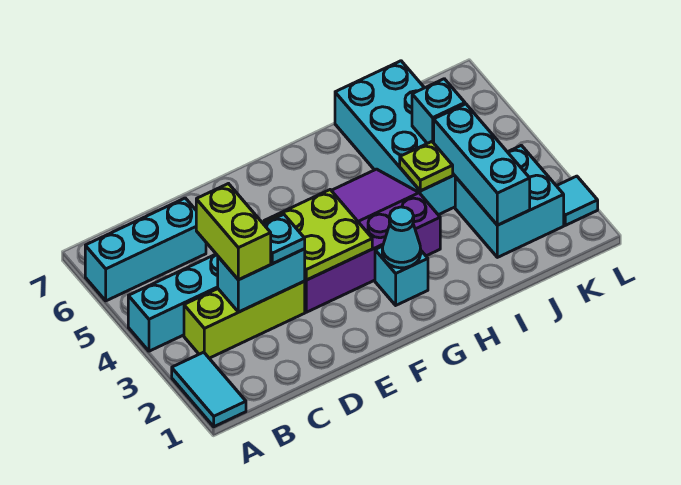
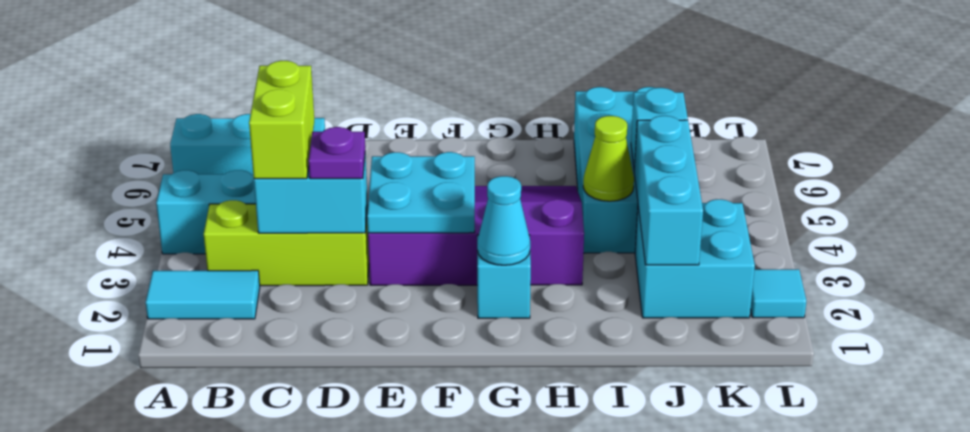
cyan 1x2 tile [172,352,246,427] -> cyan 1x2 tile turned to [146,270,260,319]
cyan 1x1 plate [264,214,305,264] -> purple 1x1 plate [309,127,365,179]
lime 2x2 plate [264,190,372,280] -> cyan 2x2 plate [367,152,475,233]
lime 1x1 plate [400,142,453,191] -> lime 1x1 cone [583,116,634,201]

